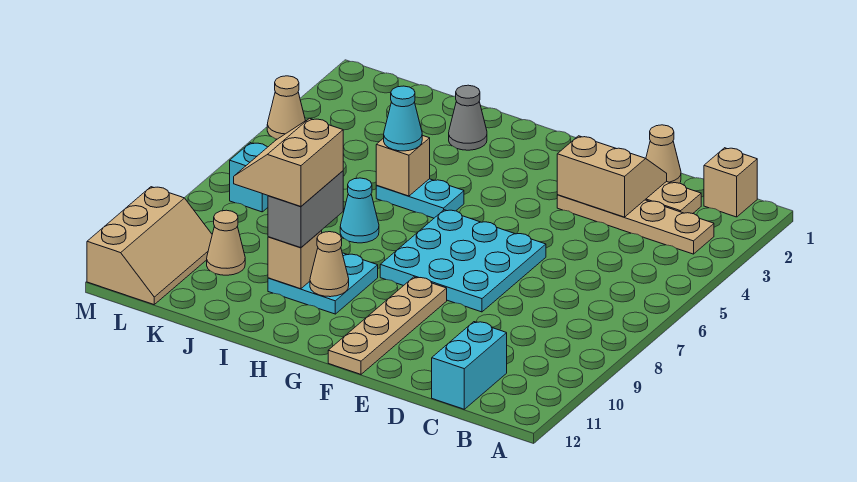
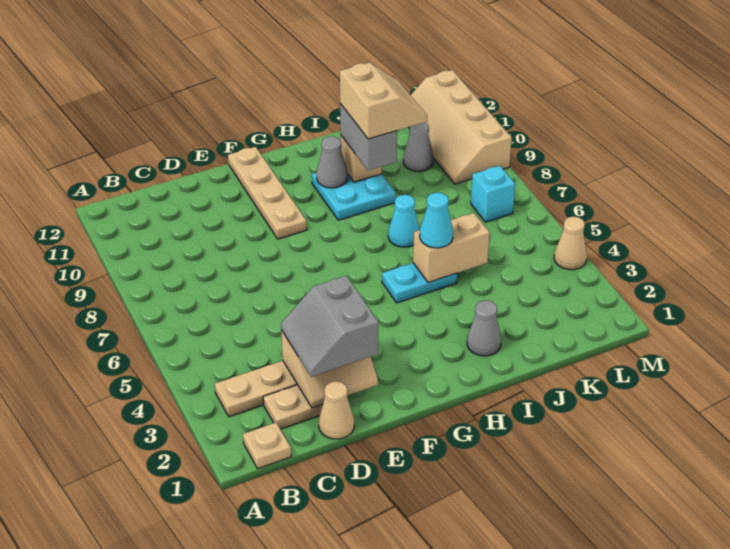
tan 1x1 brick [704,148,757,217] -> tan 1x1 plate [243,423,291,469]
cyan 1x2 brick [432,322,507,409] -> none
none -> grey 2x2 slope [281,276,379,377]
cyan 3x3 plate [380,210,546,312] -> none
tan 1x1 cone [310,232,349,297] -> grey 1x1 cone [317,136,347,188]
tan 1x1 brick [376,135,430,196] -> tan 1x2 brick [413,213,490,283]
tan 1x1 cone [207,210,245,275] -> grey 1x1 cone [403,122,433,171]
tan 2x3 slope [87,187,212,305] -> tan 2x4 slope [409,70,512,184]

